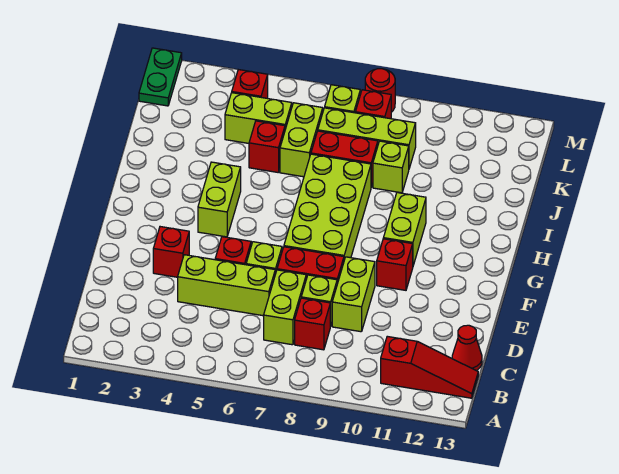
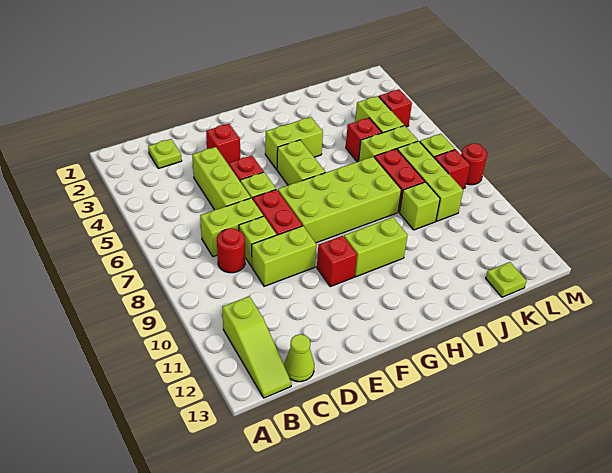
red 1x3 slope [381,336,478,398] -> lime 1x3 slope [222,296,291,398]
none -> lime 1x1 plate [148,139,182,169]
red 1x1 brick [295,298,330,350] -> red 1x1 round brick [217,228,245,273]
red 1x1 cone [452,325,482,371] -> lime 1x1 cone [284,334,314,382]
none -> lime 1x2 brick [277,140,325,185]
none -> lime 1x1 plate [486,262,527,297]
green 1x2 plate [139,48,182,106] -> none

